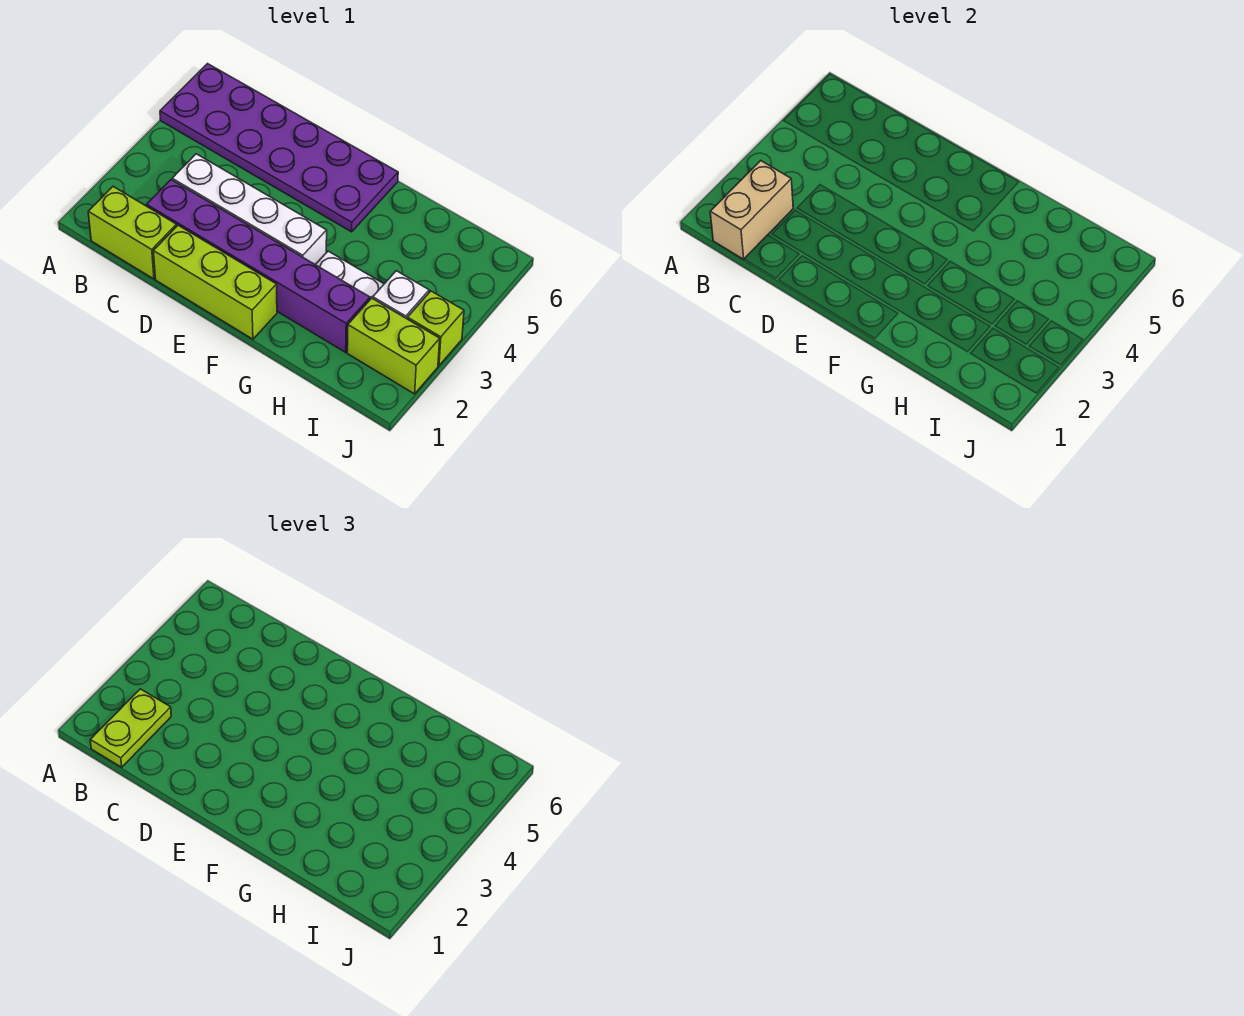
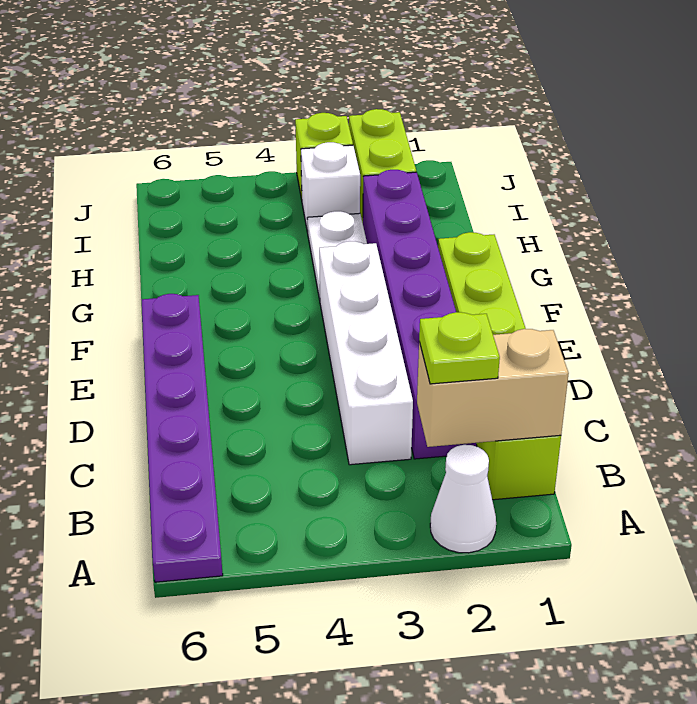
none -> white 1x1 cone [430,445,496,553]
purple 2x6 plate [160,64,398,232] -> purple 1x6 plate [141,294,223,582]
lime 1x2 plate [90,689,171,767] -> lime 1x1 plate [419,312,500,384]

